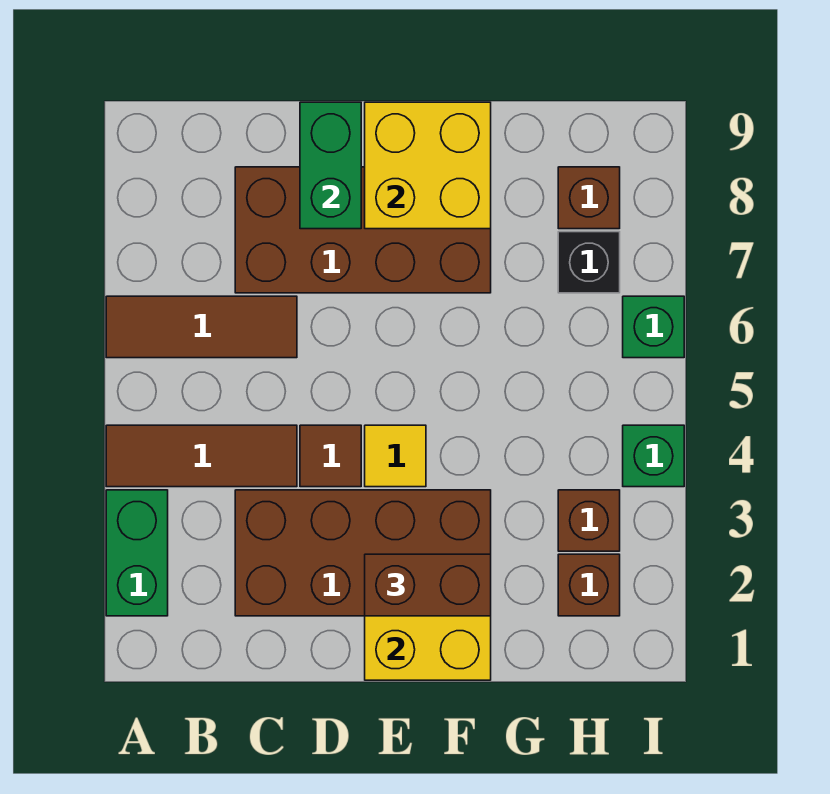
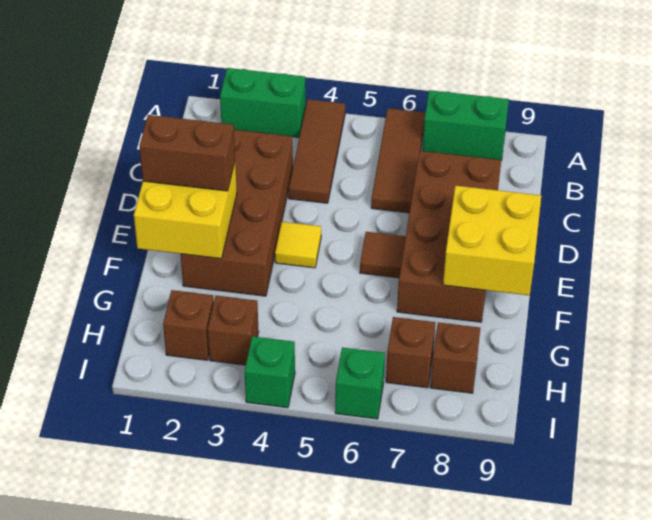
brown 1x1 tile [300,425,361,487] -> brown 1x1 tile moved to [360,232,406,278]
green 1x2 brick [300,102,361,229] -> green 1x2 brick moved to [422,90,509,160]
brown 1x2 brick [365,554,491,616] -> brown 1x2 brick turned to [139,115,235,191]
black 1x1 brick [558,232,620,293] -> brown 1x1 brick [386,317,436,388]

